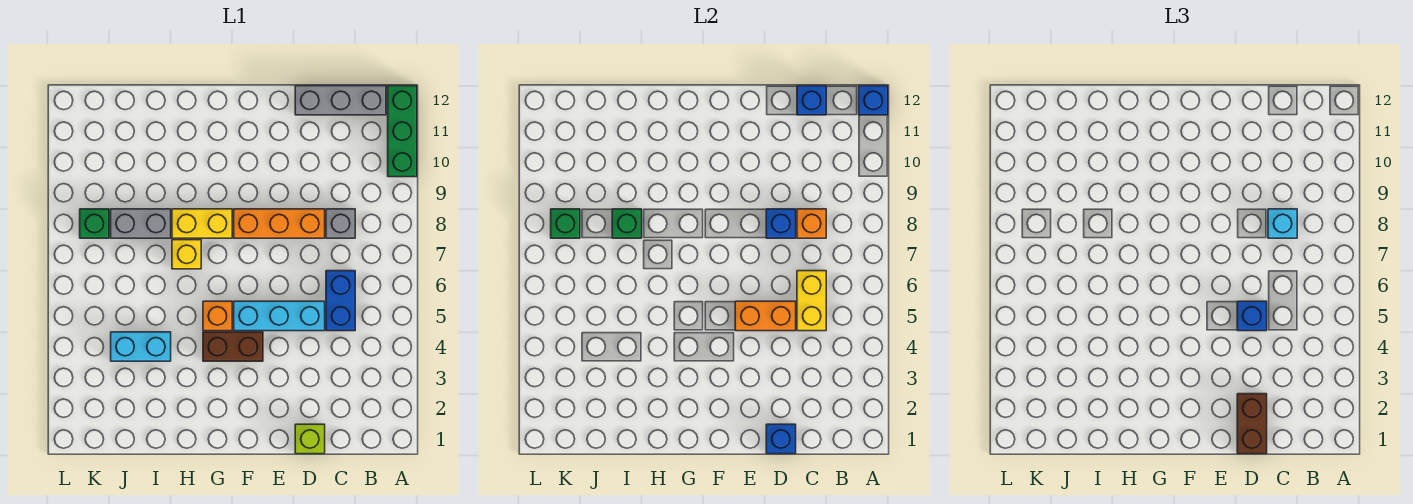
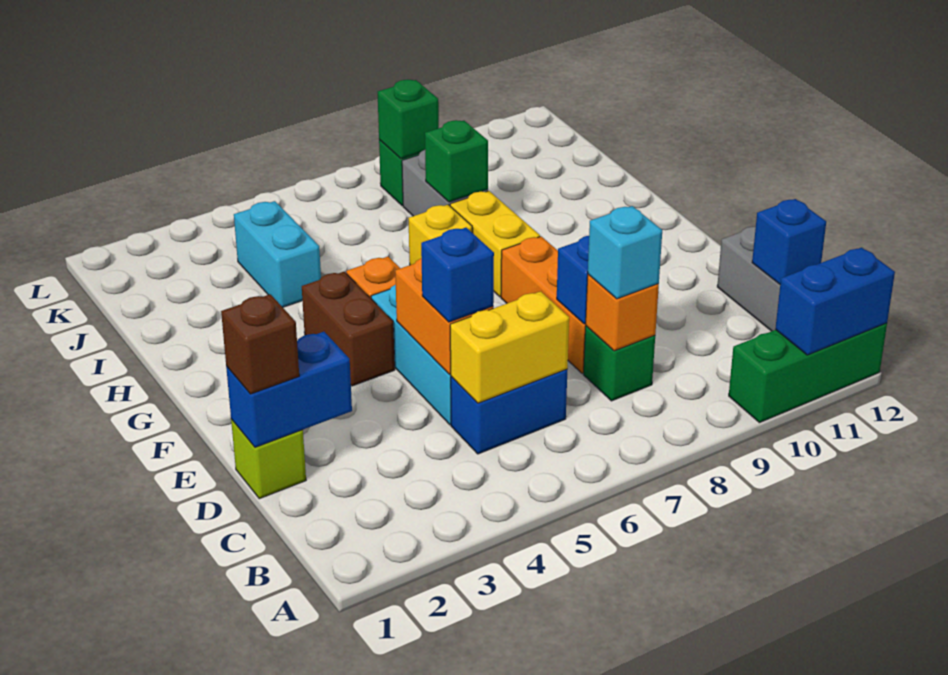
blue 1x1 brick [859,86,888,115] -> blue 1x2 brick [775,247,895,355]
grey 1x1 brick [326,209,355,238] -> green 1x1 brick [584,326,655,401]
blue 1x1 brick [766,424,796,454] -> blue 1x2 brick [226,332,352,447]
brown 1x2 brick [1237,394,1267,454] -> brown 1x1 brick [221,294,299,394]

